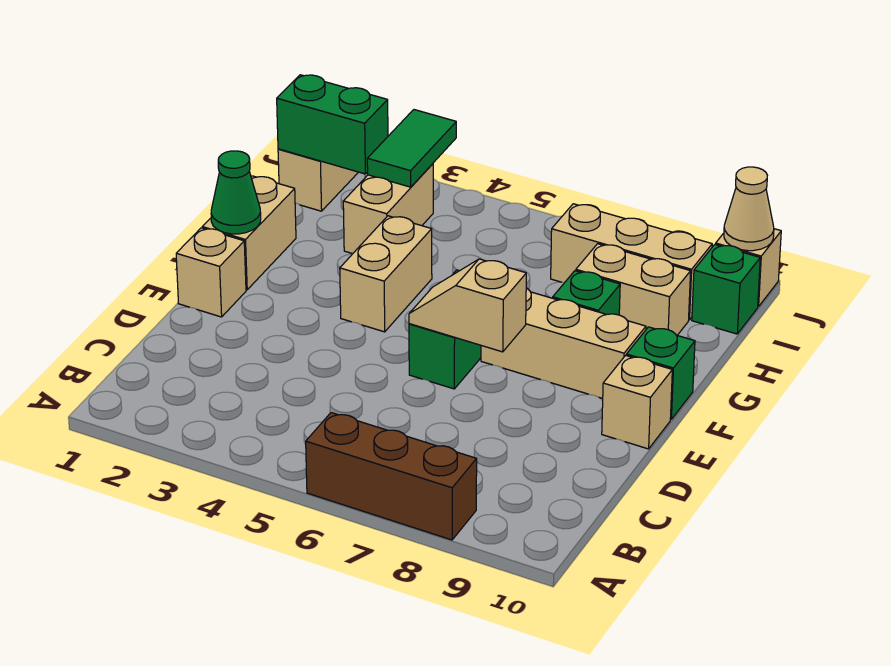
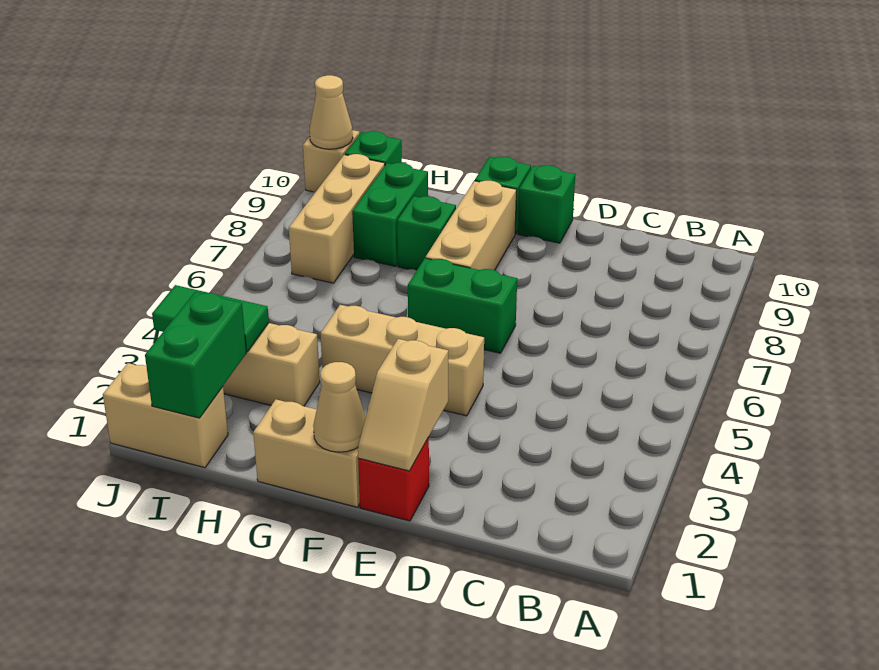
brown 1x3 brick [306,413,477,540] -> none
tan 1x1 brick [176,228,246,317] -> red 1x1 brick [358,437,429,521]
tan 1x2 slope [409,259,526,352] -> tan 1x2 slope moved to [358,339,448,471]
tan 1x1 brick [602,356,672,449] -> green 1x1 brick [518,165,575,243]
green 1x1 cone [211,151,261,234] -> tan 1x1 cone [313,362,366,452]
tan 1x2 brick [340,216,432,332] -> tan 1x3 brick [321,305,484,416]
tan 1x2 brick [576,244,691,335] -> green 1x2 brick [352,163,428,266]

